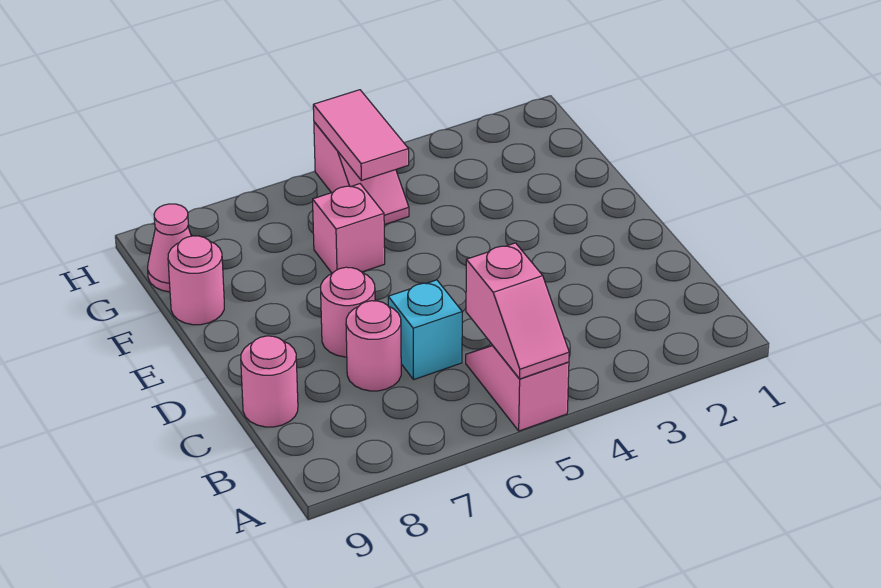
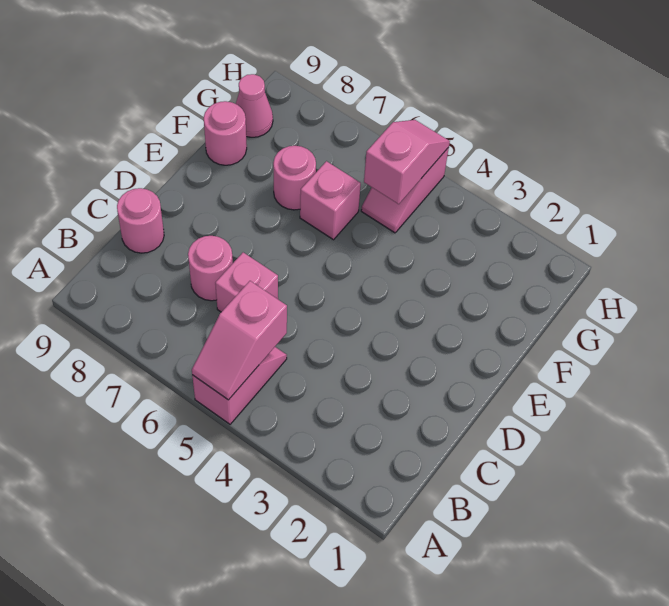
cyan 1x1 brick [388,280,462,379] -> pink 1x1 brick [215,252,278,312]
pink 1x1 round brick [321,267,375,357] -> pink 1x1 round brick moved to [273,146,316,210]
pink 1x2 tile [313,90,409,181] -> pink 1x2 slope [364,120,450,204]

